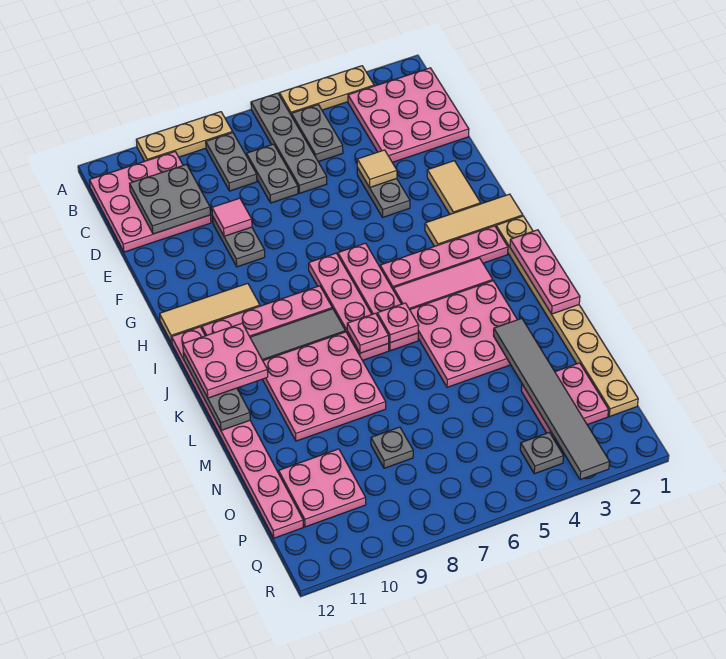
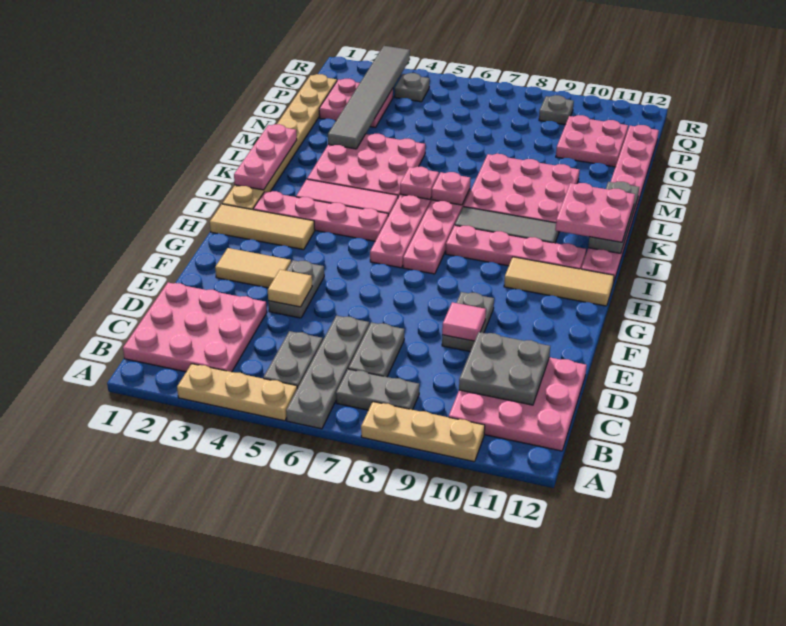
grey 1x2 plate [206,133,257,191] -> grey 1x2 plate turned to [336,369,419,410]
tan 1x2 tile [427,161,481,214] -> tan 1x2 tile turned to [215,248,291,288]
grey 1x1 plate [371,427,413,468] -> grey 1x1 plate moved to [539,95,574,125]

